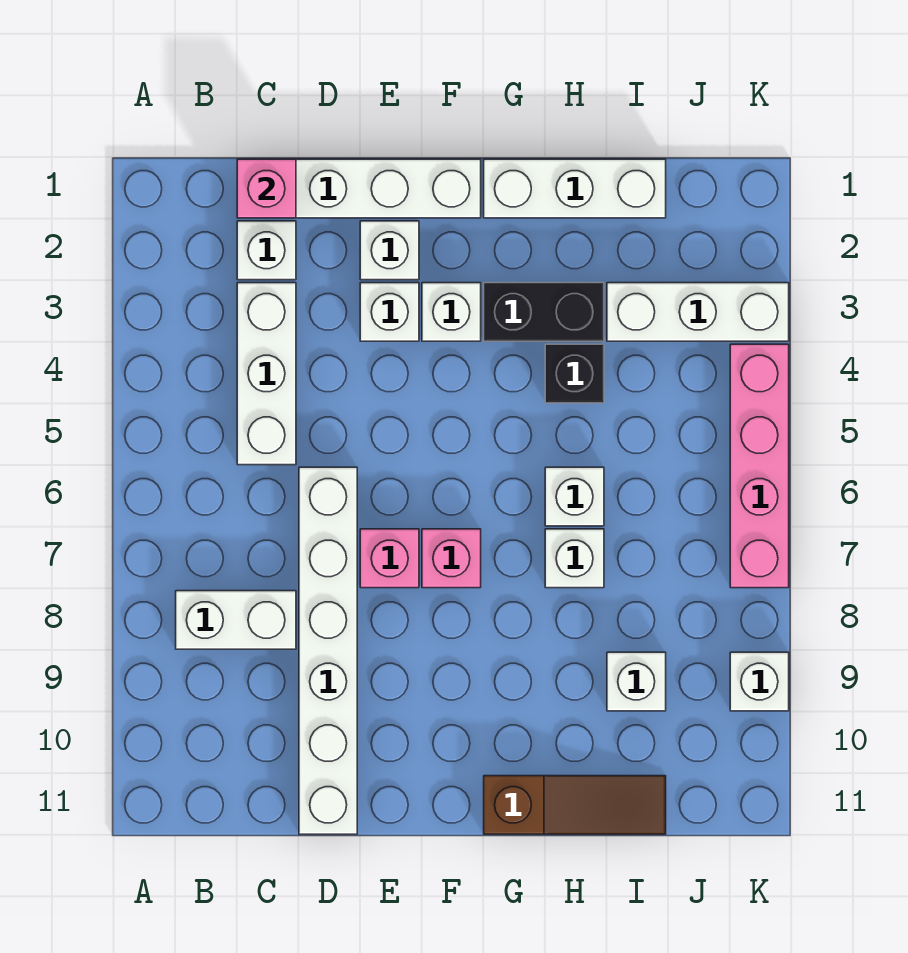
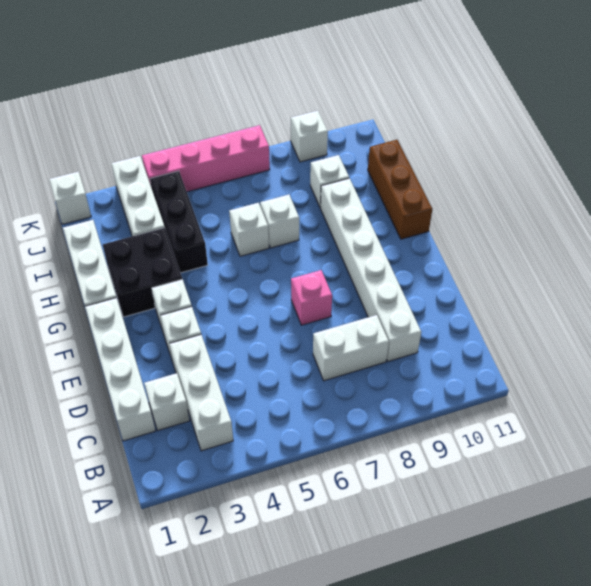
white 1x2 brick [176,591,296,649] -> white 1x2 brick turned to [313,315,389,381]
pink 1x1 brick [237,159,296,218] -> none
white 1x3 brick [237,283,296,465] -> white 1x3 brick turned to [169,334,233,451]
white 1x6 brick [299,467,357,834] -> white 1x6 brick turned to [320,178,421,361]
white 1x1 brick [360,221,419,280] -> white 1x1 brick moved to [49,171,91,225]
pink 1x1 brick [422,529,481,588] -> none
black 1x2 brick [484,283,604,341] -> black 2x2 brick [103,228,182,317]
brown 1x3 slope [484,776,666,834] -> brown 1x3 brick [368,140,432,239]
black 1x1 brick [545,344,604,403] -> black 1x3 brick [150,171,208,273]

